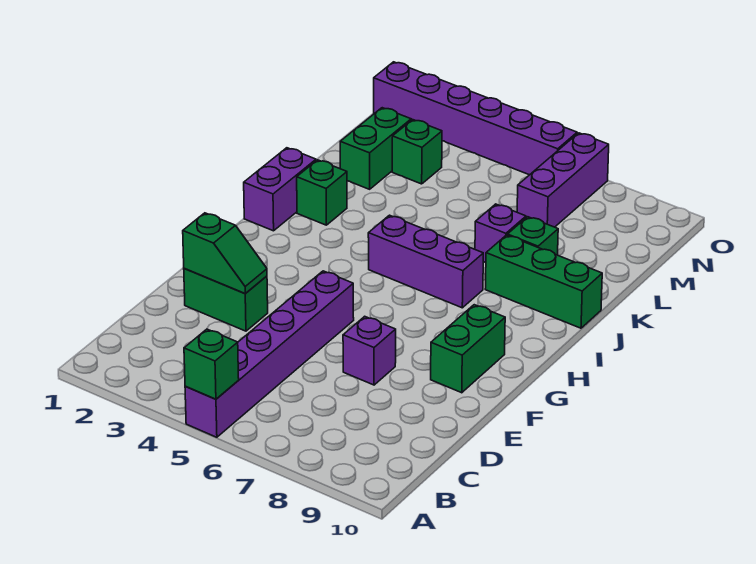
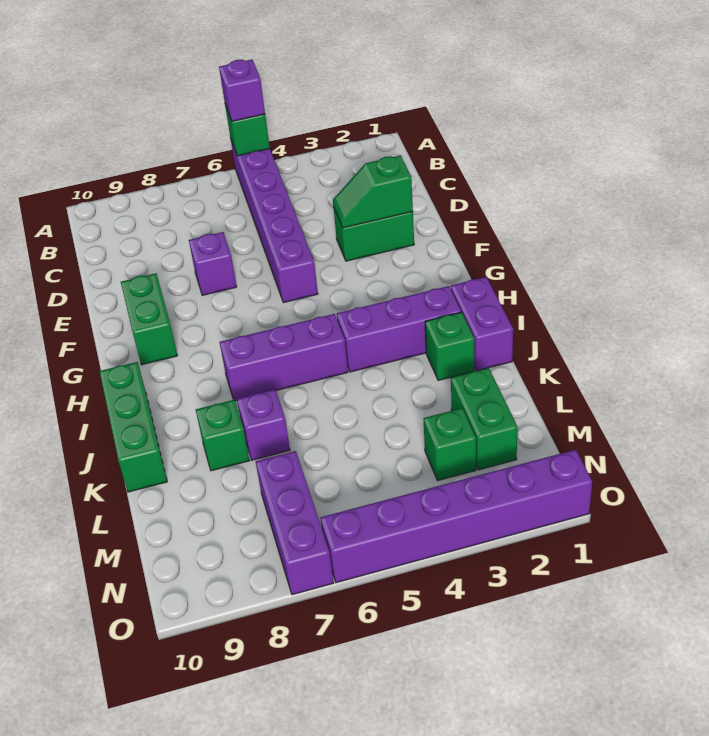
none -> purple 1x1 brick [219,60,265,121]
none -> purple 1x3 brick [337,286,461,372]
green 1x3 brick [485,235,602,328] -> green 1x3 brick turned to [99,362,167,492]

